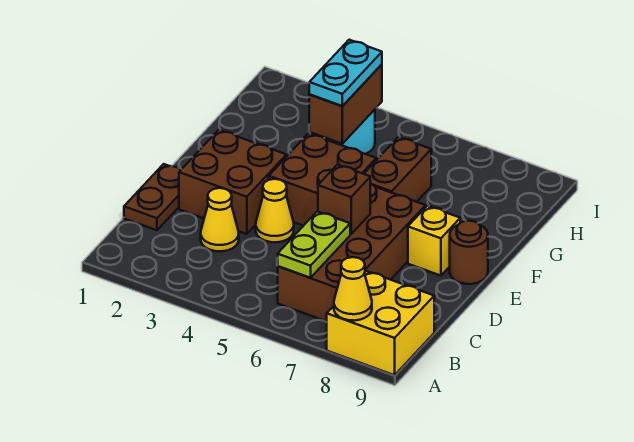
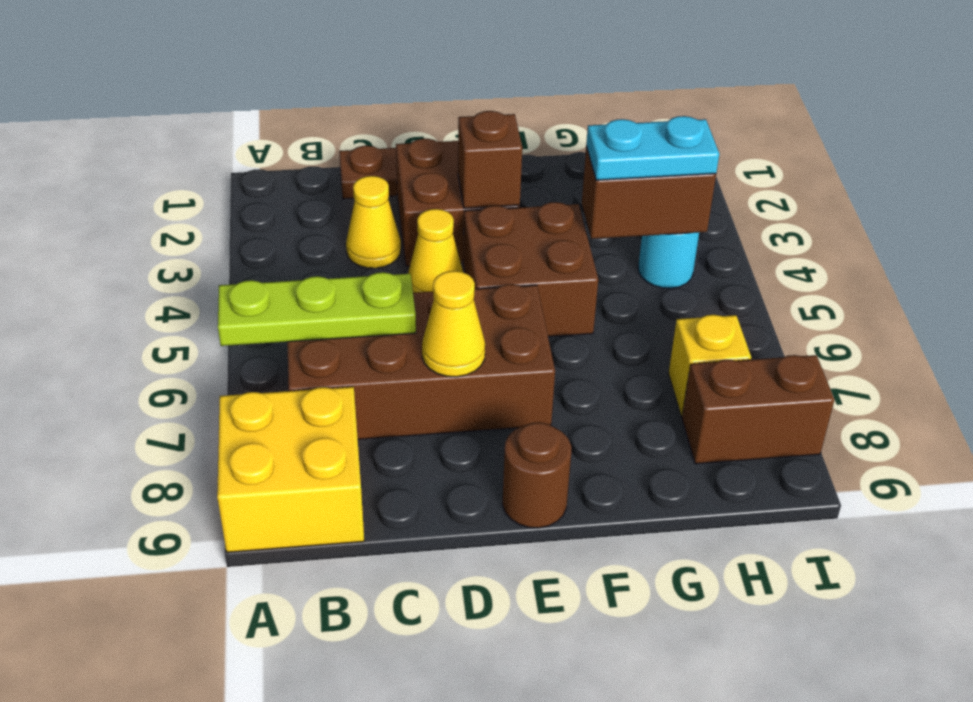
yellow 1x1 cone [334,257,372,321] -> yellow 1x1 cone moved to [422,271,485,377]
lime 1x2 plate [278,211,350,278] -> lime 1x3 plate [218,272,416,346]
brown 1x1 brick [318,165,370,234] -> brown 1x1 brick moved to [458,111,522,208]
yellow 1x1 brick [408,206,460,276] -> yellow 1x1 brick moved to [669,315,751,416]
brown 1x2 brick [364,137,431,202] -> brown 1x2 brick moved to [682,355,834,464]

